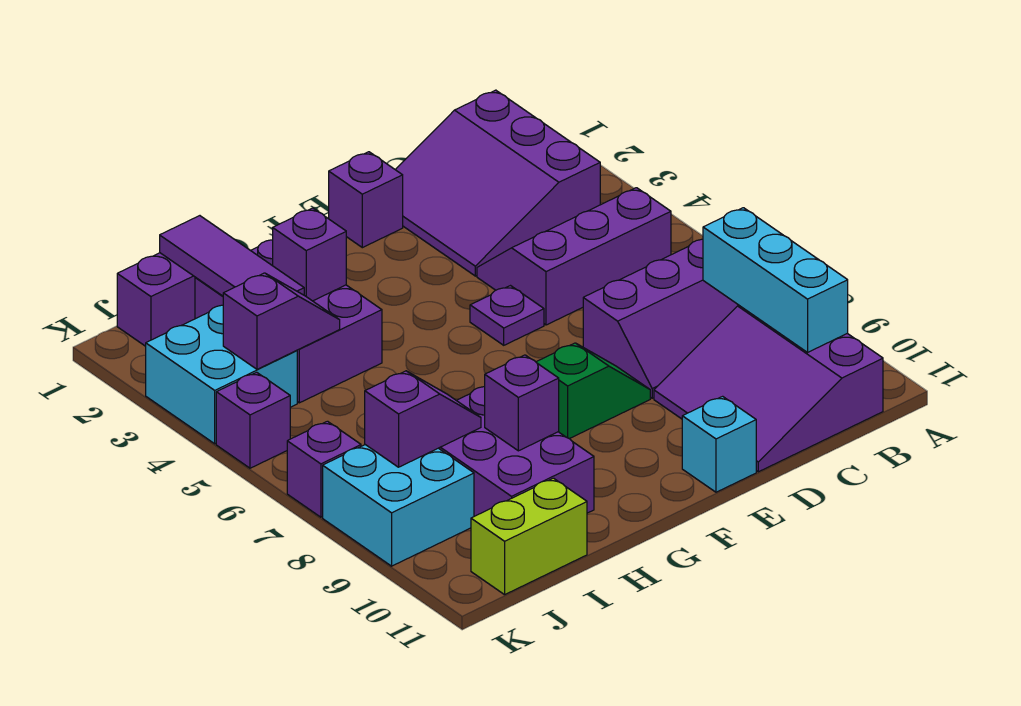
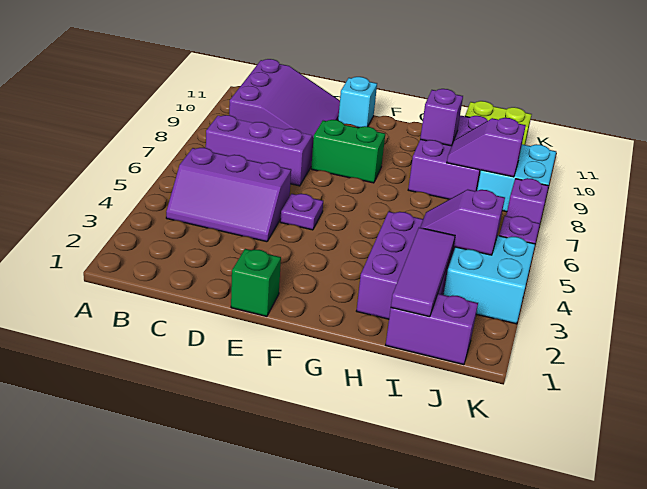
purple 3x3 slope [395,90,600,276] -> none
cyan 1x3 brick [703,208,848,352] -> none
purple 1x1 brick [329,152,403,248] -> green 1x1 brick [231,249,281,316]
green 1x2 slope [536,343,650,439] -> green 1x2 brick [311,120,385,183]
purple 1x1 brick [273,208,346,301] -> none

